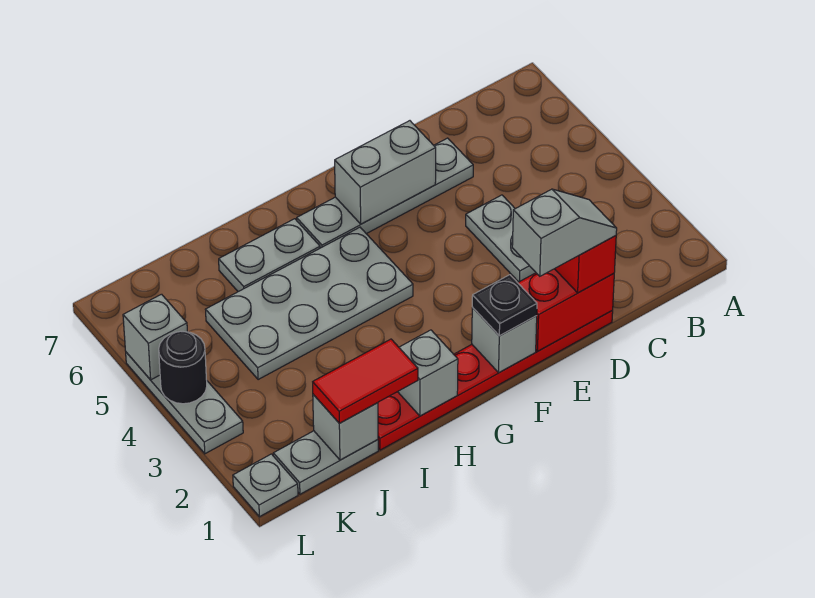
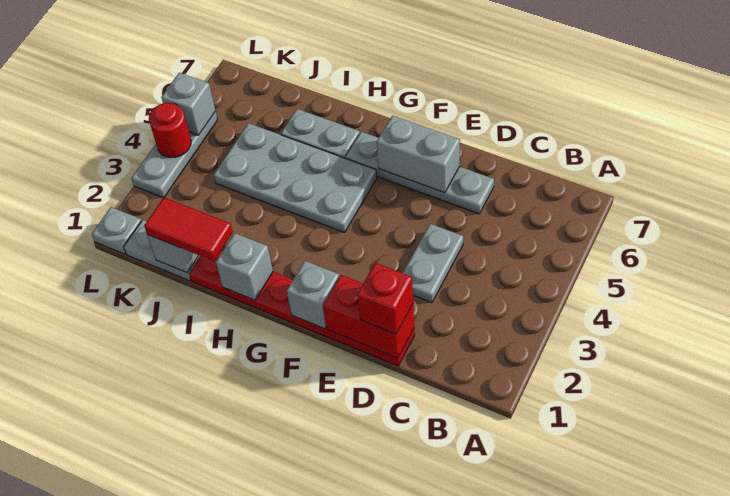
grey 1x2 slope [512,189,617,276] -> none
black 1x1 plate [472,275,537,336] -> none
black 1x1 round brick [159,331,207,404] -> red 1x1 round brick [149,103,191,158]

